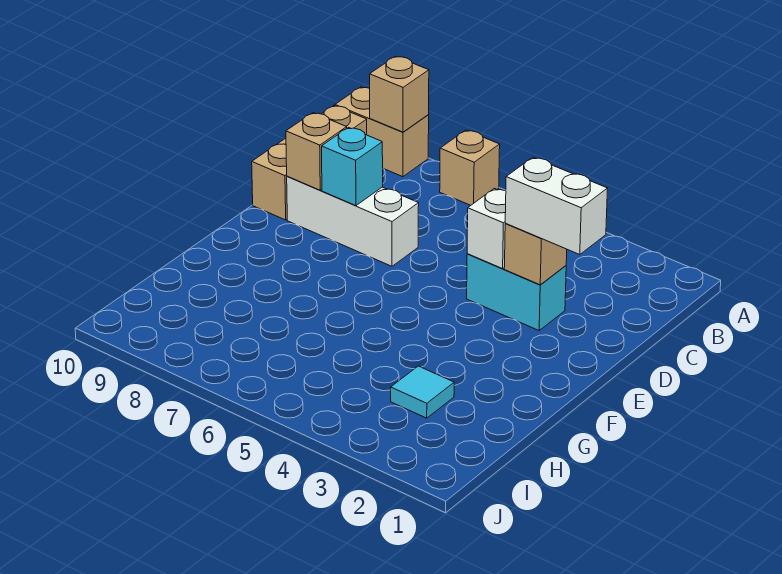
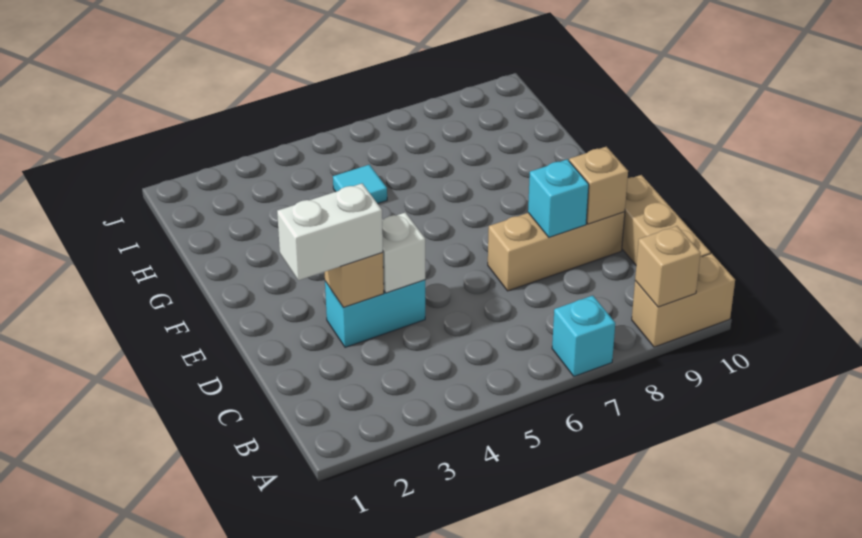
tan 1x1 brick [440,130,500,206] -> cyan 1x1 brick [552,296,615,376]
white 1x3 brick [287,176,419,266] -> tan 1x3 brick [488,212,625,291]
cyan 1x1 tile [391,366,454,418] -> cyan 1x1 tile moved to [333,165,387,204]

